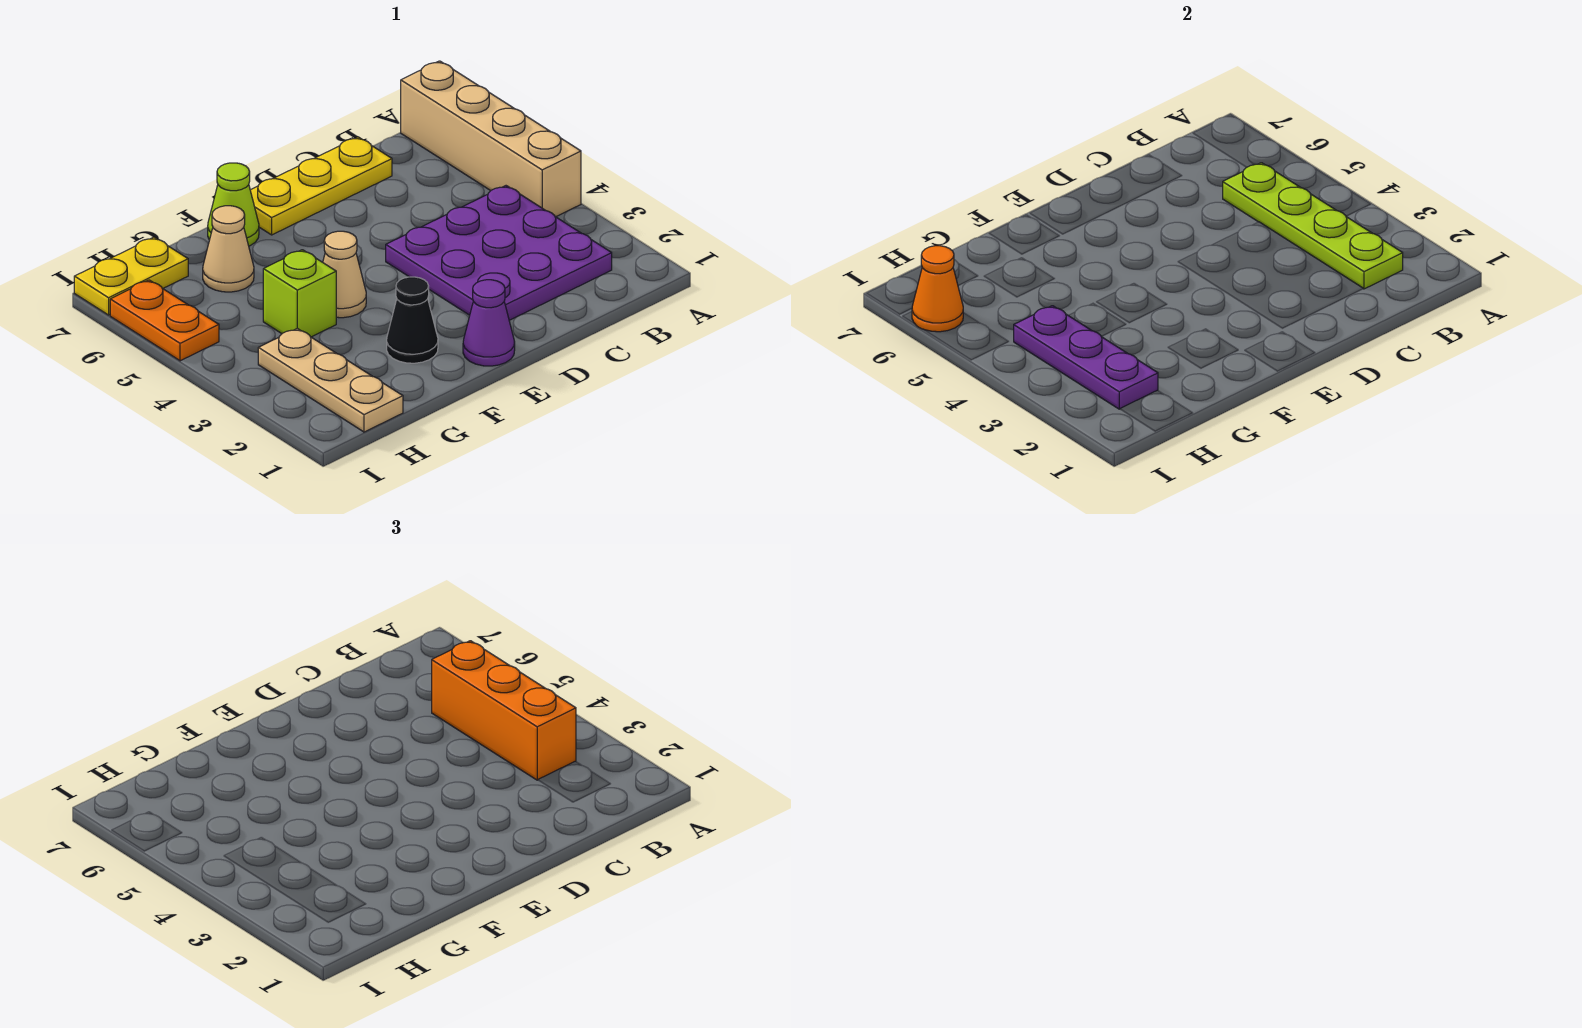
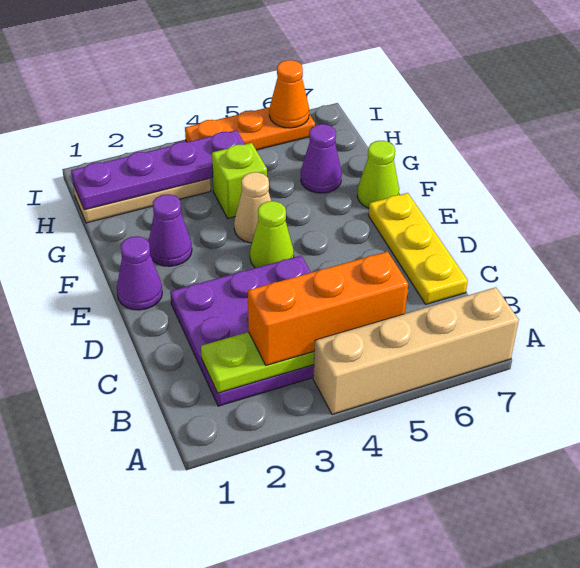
none -> lime 1x1 cone [250,201,294,268]
black 1x1 cone [387,277,438,363] -> purple 1x1 cone [149,194,192,266]
tan 1x1 cone [203,206,254,292] -> purple 1x1 cone [301,124,342,193]
purple 1x3 plate [1014,306,1158,409] -> purple 1x4 plate [71,130,245,210]
yellow 1x2 plate [74,237,188,315] -> none
orange 1x2 plate [110,280,219,361] -> orange 1x3 plate [185,107,315,150]

